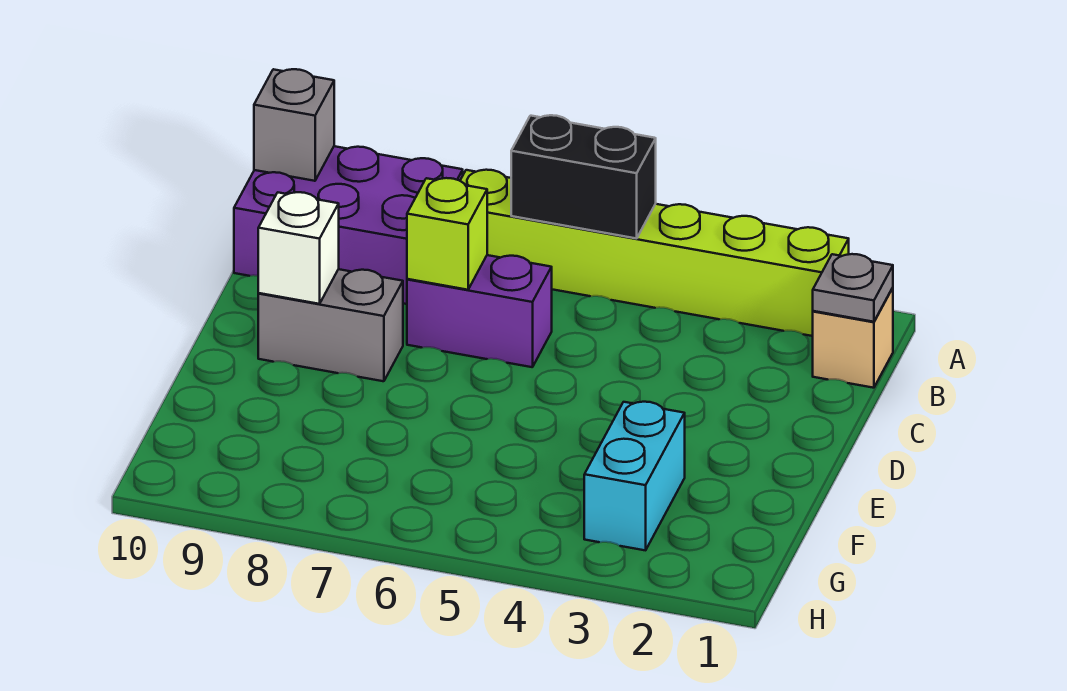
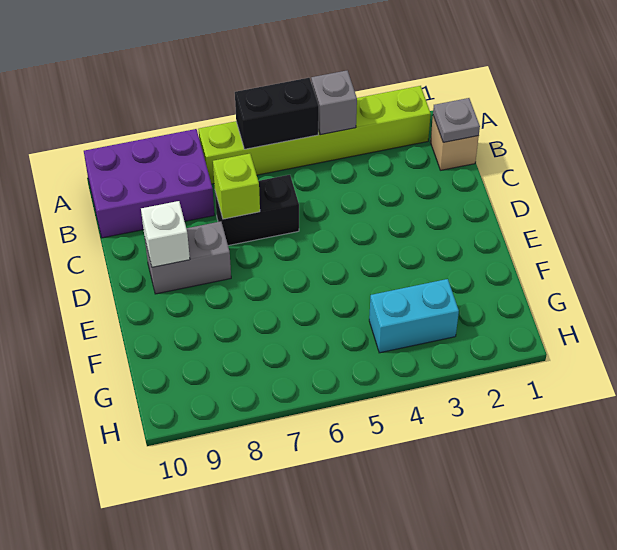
grey 1x1 brick [254,69,334,181] -> grey 1x1 brick moved to [311,71,357,135]
purple 1x2 brick [407,255,552,367] -> black 1x2 brick [215,175,299,246]
cyan 1x2 brick [584,402,685,550] -> cyan 1x2 brick turned to [369,279,459,353]

